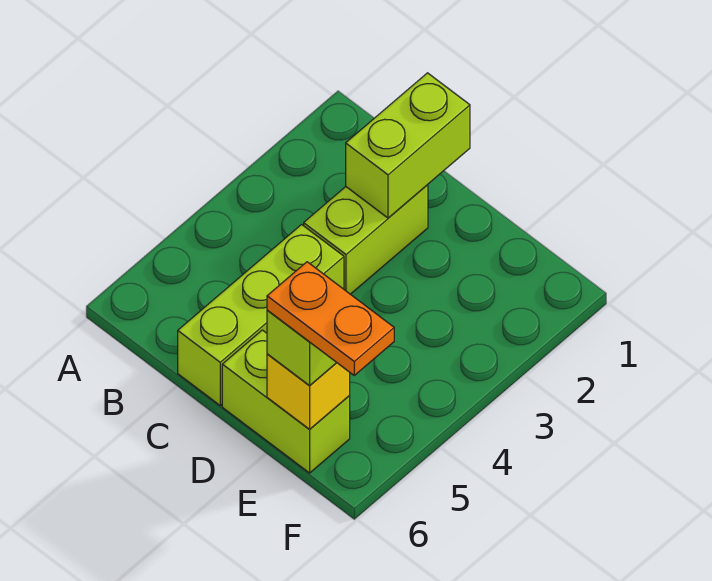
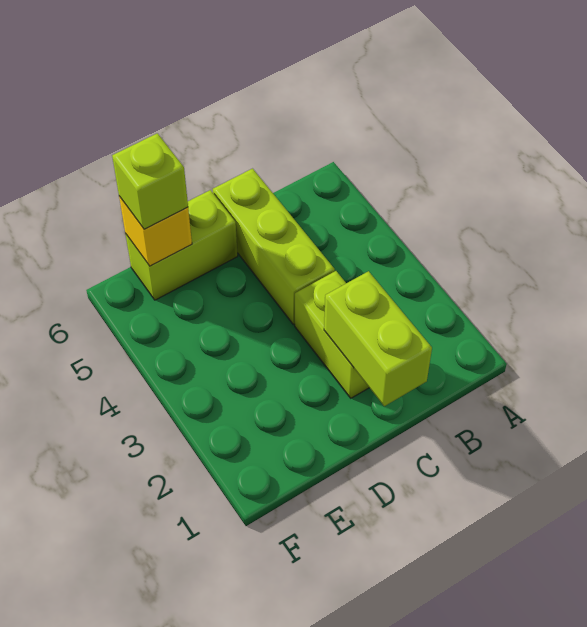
orange 1x2 plate [267,262,394,375] -> none

